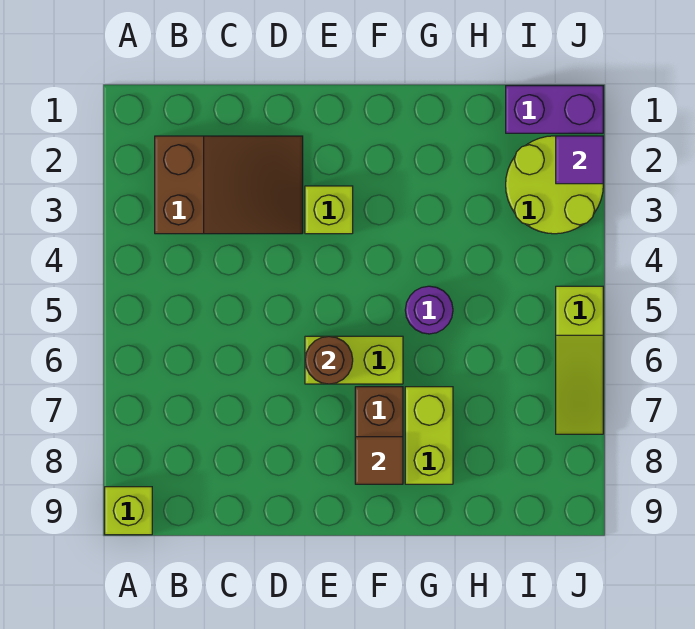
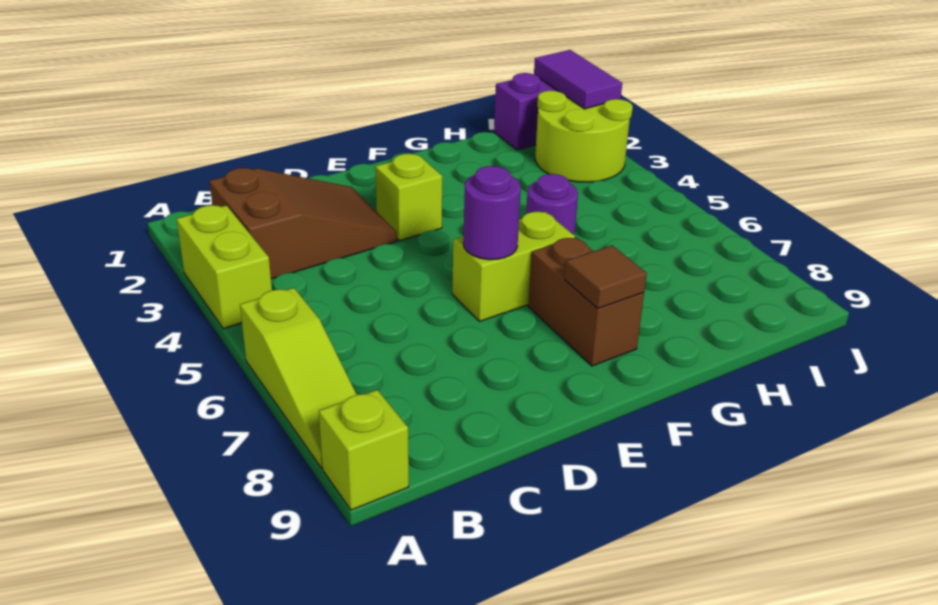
brown 1x1 round brick [305,336,353,384] -> purple 1x1 round brick [463,166,521,260]
lime 1x2 brick [405,387,453,484] -> lime 1x2 brick moved to [177,205,272,329]
purple 1x1 tile [556,136,603,184] -> purple 1x2 tile [534,50,622,109]
lime 1x3 slope [556,286,603,434] -> lime 1x3 slope moved to [240,288,357,468]

